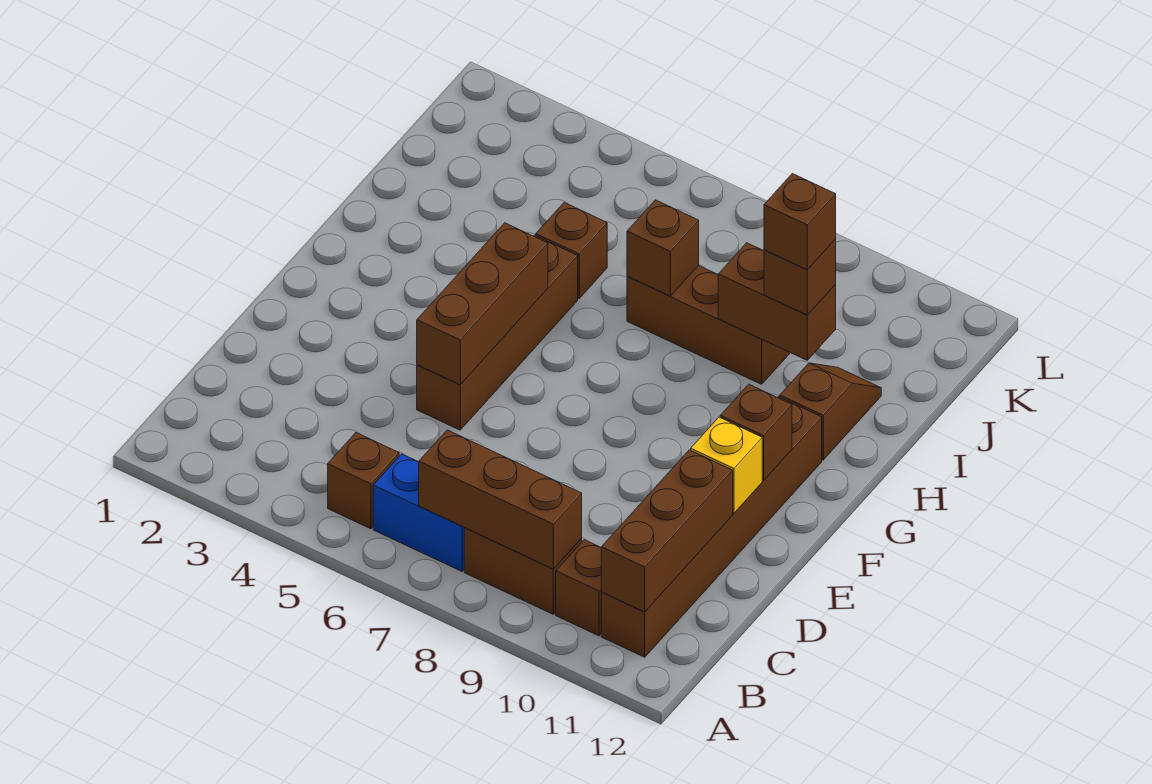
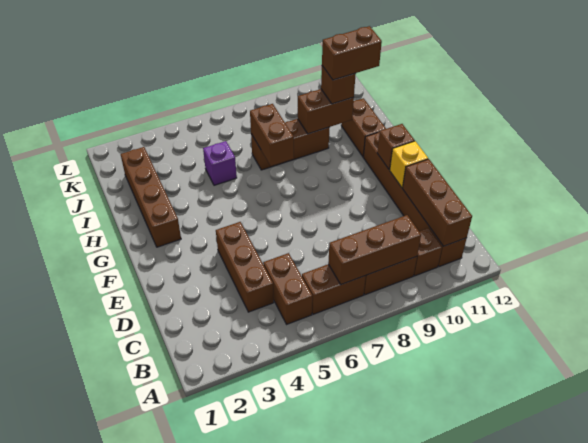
brown 1x1 brick [328,433,399,529] -> brown 1x2 brick [263,253,312,324]
blue 1x2 brick [373,454,465,571] -> brown 1x2 brick [302,264,366,314]
brown 1x4 brick [417,235,578,430] -> brown 1x4 brick moved to [121,147,181,247]
brown 1x3 brick [417,223,548,385] -> brown 1x3 brick moved to [216,222,274,312]
brown 1x2 slope [780,363,881,460] -> brown 1x2 brick [341,98,386,157]
brown 1x1 brick [536,203,607,299] -> purple 1x1 brick [203,141,237,185]
brown 1x1 brick [627,200,699,296] -> brown 1x2 brick [250,104,294,166]
brown 1x1 brick [764,174,836,270] -> brown 1x2 brick [322,26,382,80]

